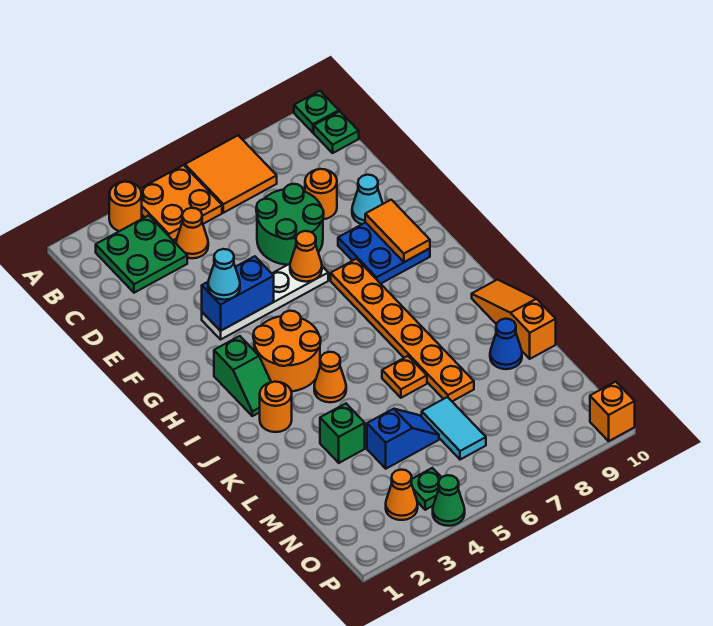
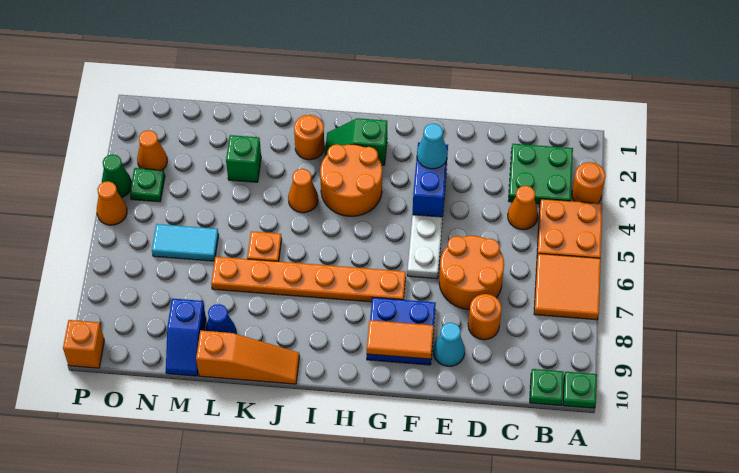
green 2x2 round brick [256,184,324,265] -> orange 2x2 round brick [439,236,504,310]
orange 1x1 cone [290,231,322,282] -> orange 1x1 cone moved to [97,181,127,225]
blue 1x2 slope [367,409,439,469] -> blue 1x2 slope moved to [166,299,206,376]

